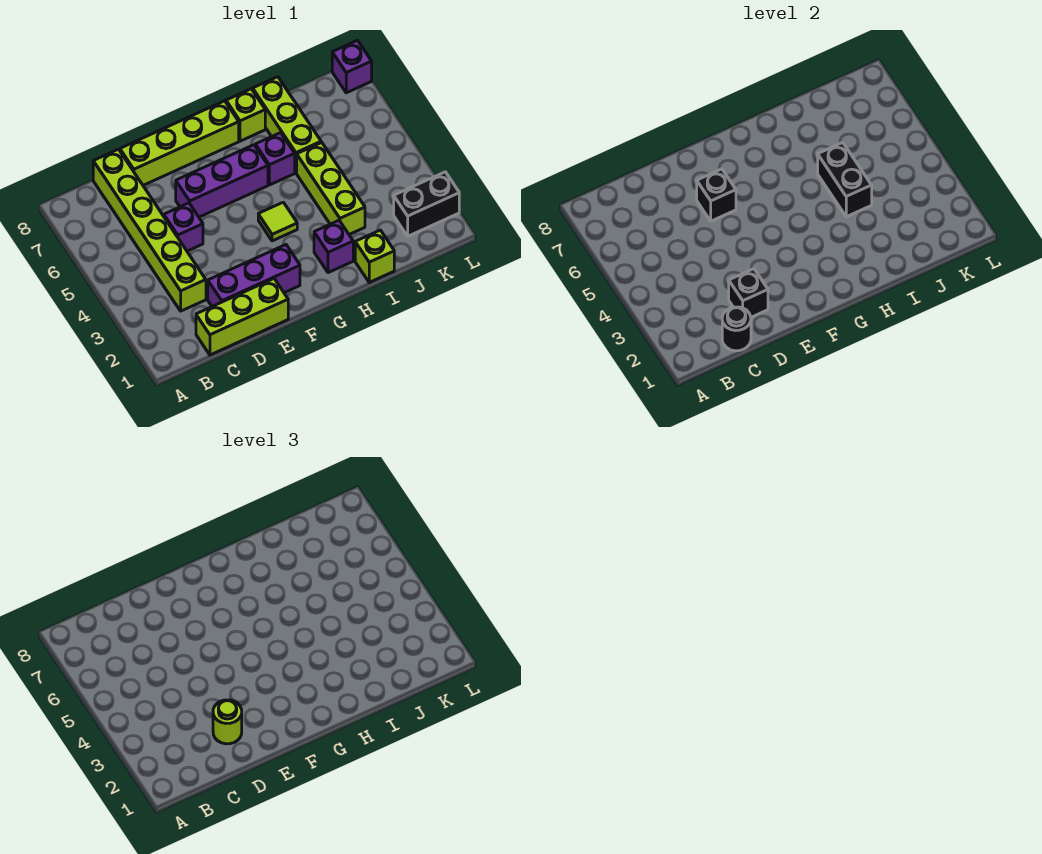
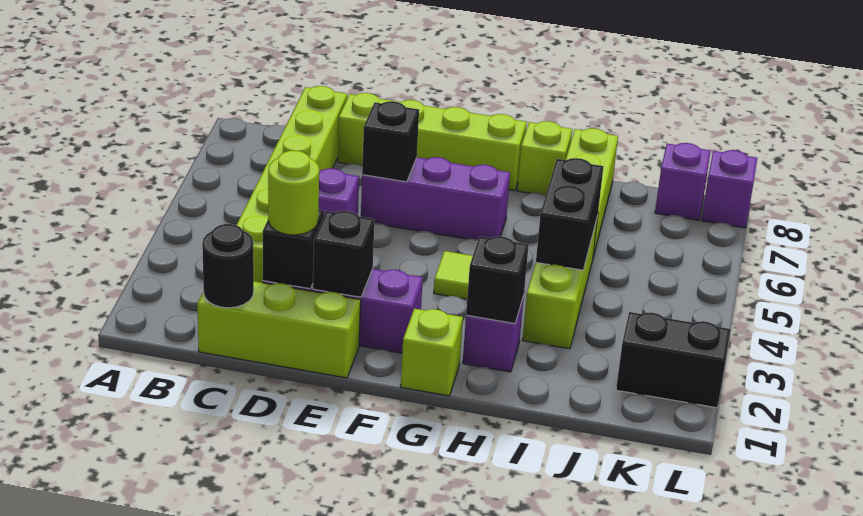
none -> black 1x1 brick [313,211,375,297]
none -> black 1x1 brick [466,236,529,324]
purple 1x1 brick [255,133,295,185] -> purple 1x1 brick moved to [655,143,711,220]
lime 1x1 brick [355,230,394,282] -> lime 1x1 brick moved to [401,309,463,396]

